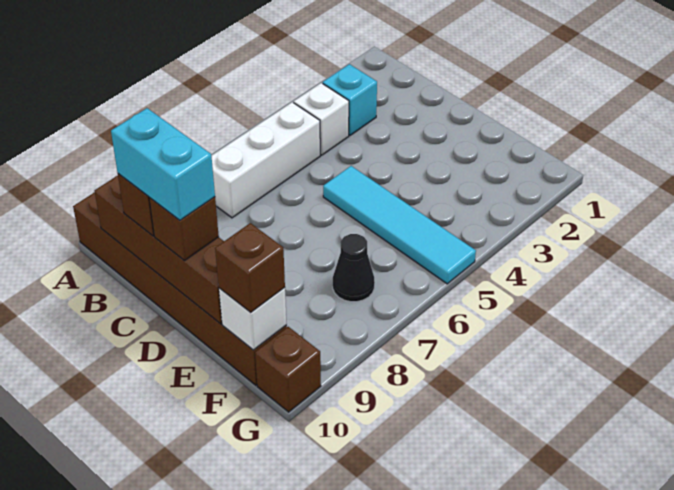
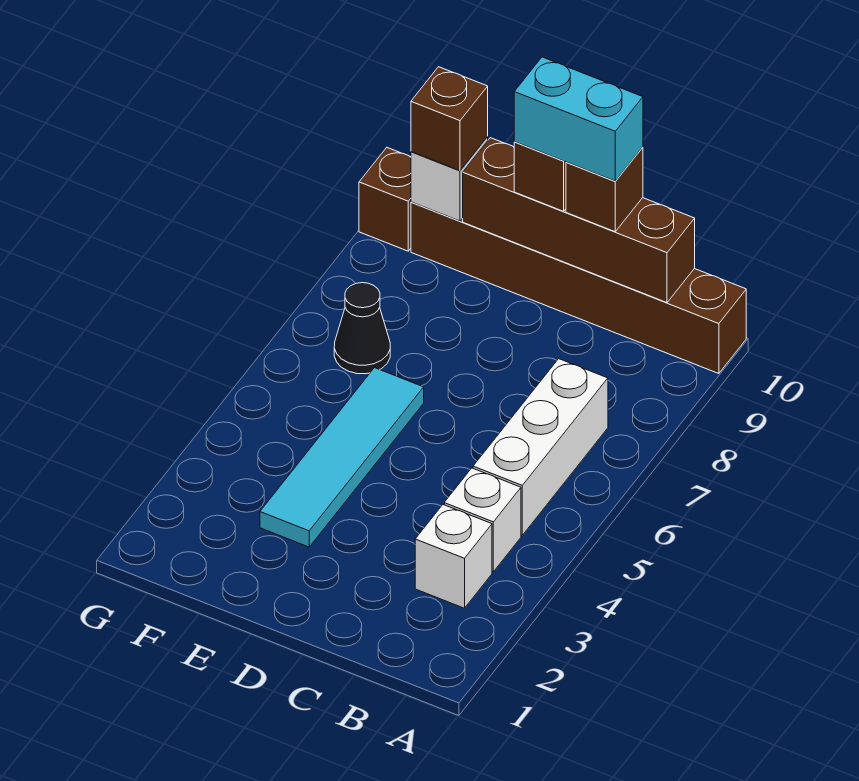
cyan 1x1 brick [323,64,377,135] -> white 1x1 brick [415,505,492,608]
cyan 1x4 tile [323,166,476,284] -> cyan 1x4 tile turned to [260,368,424,547]

